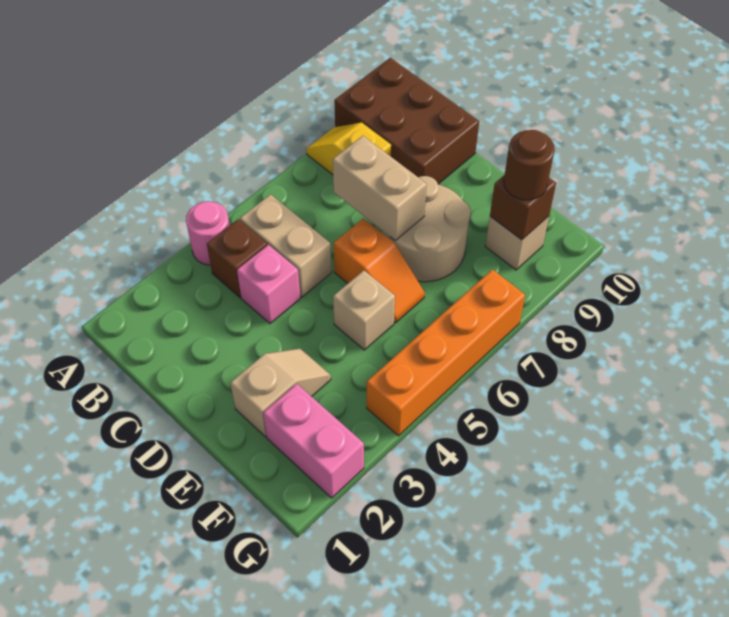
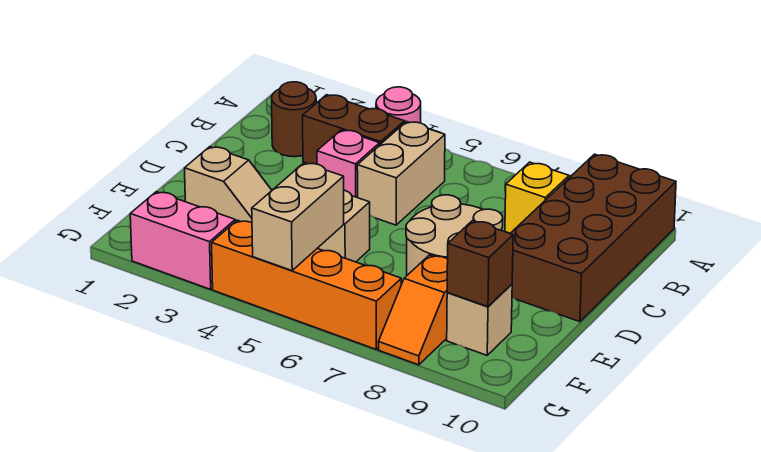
brown 2x3 brick [334,58,479,184] -> brown 2x4 brick [510,154,676,322]
brown 1x1 brick [207,219,267,297] -> brown 1x2 brick [303,95,405,164]
tan 1x2 brick [333,136,427,240] -> tan 1x2 brick moved to [252,163,344,271]
orange 1x2 slope [333,219,425,323] -> orange 1x2 slope moved to [379,255,448,365]
pink 1x2 brick [263,384,364,498] -> pink 1x2 brick turned to [130,192,235,289]
brown 1x1 round brick [504,130,555,200] -> brown 1x1 round brick moved to [272,82,316,157]

